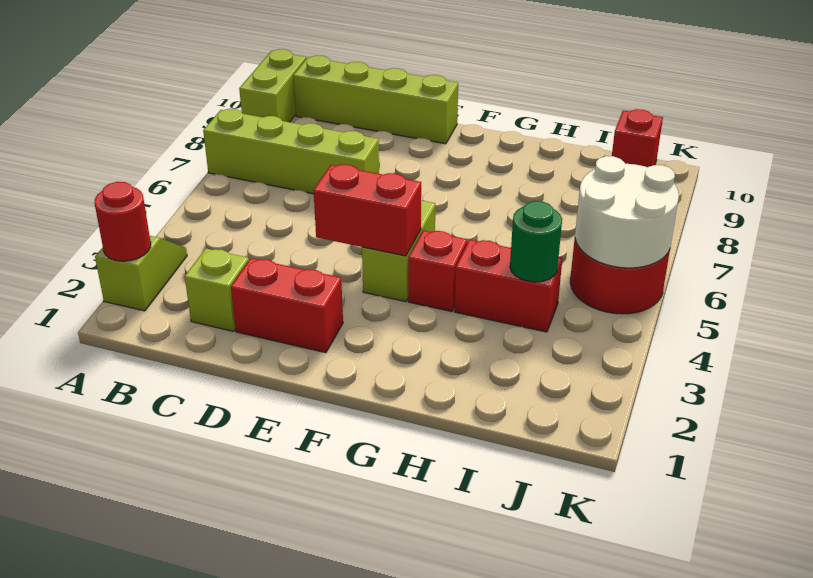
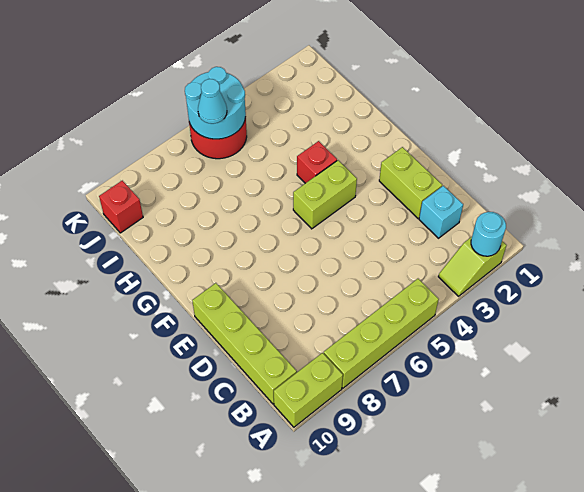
red 1x1 round brick [95,182,151,261] -> cyan 1x1 round brick [471,212,506,256]
lime 1x4 brick [203,109,379,194] -> lime 1x4 brick turned to [324,279,439,388]
lime 1x1 brick [185,248,249,331] -> cyan 1x1 brick [419,186,463,238]
red 1x2 brick [231,258,343,353] -> lime 1x2 brick [379,147,442,218]
red 1x2 brick [313,164,421,256] -> none
red 1x2 brick [455,240,562,332] -> none
green 1x1 round brick [510,201,562,282] -> none
white 2x2 round brick [575,156,679,268] -> cyan 2x2 round brick [185,67,246,139]
none -> cyan 1x1 cone [198,79,227,124]

